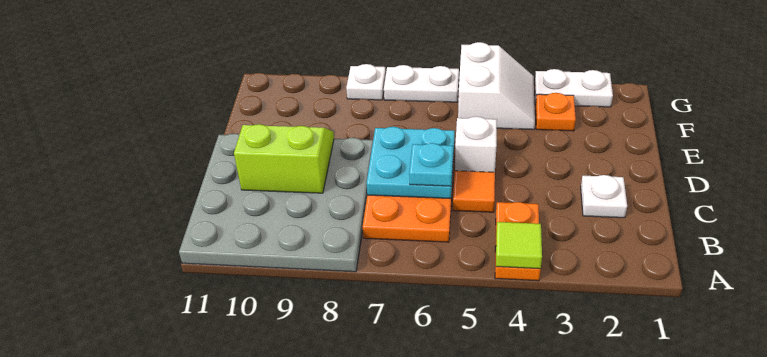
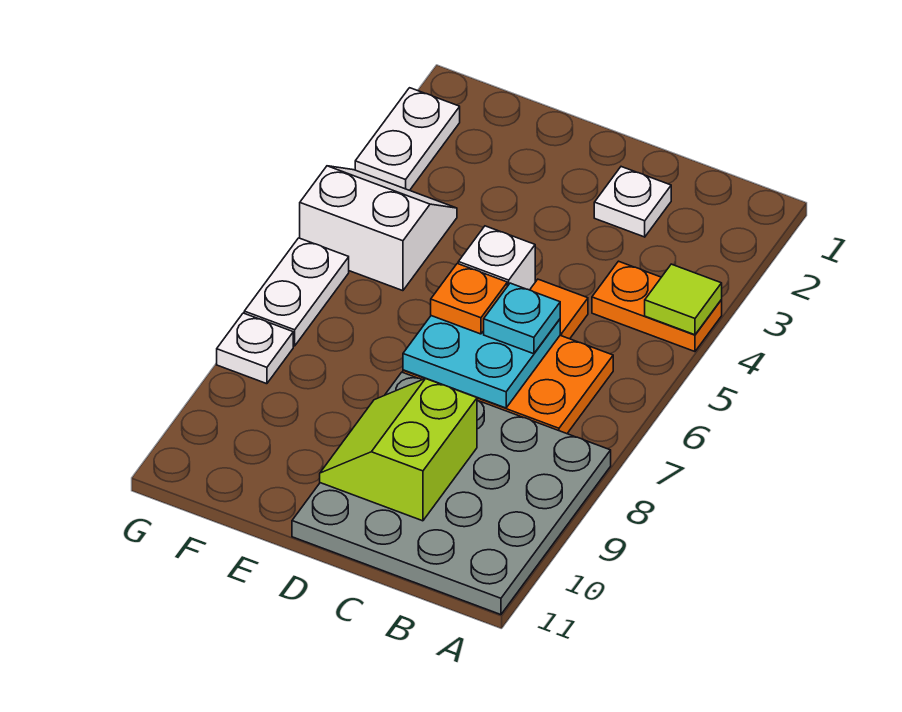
orange 1x1 plate [536,93,576,131] -> orange 1x1 plate moved to [431,263,507,334]

